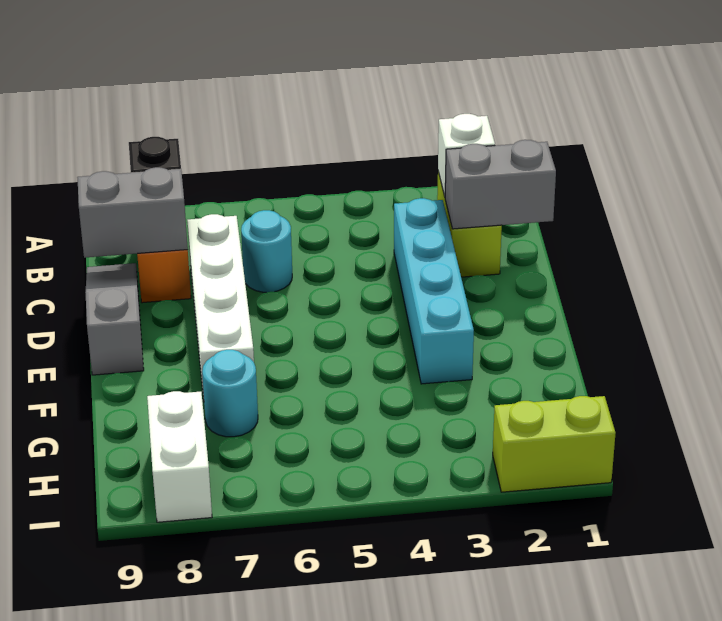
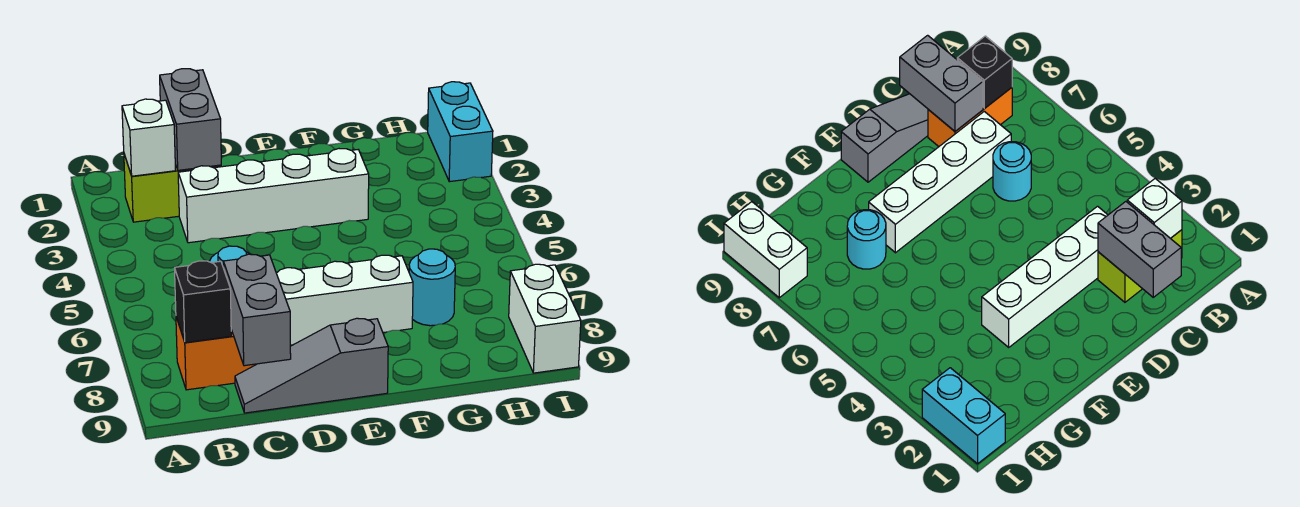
cyan 1x4 brick [394,198,474,384] -> white 1x4 brick [178,149,369,243]
white 1x2 brick [147,391,212,522] -> white 1x2 brick turned to [509,264,581,373]
lime 1x2 brick [493,396,616,492] -> cyan 1x2 brick [428,82,493,182]

